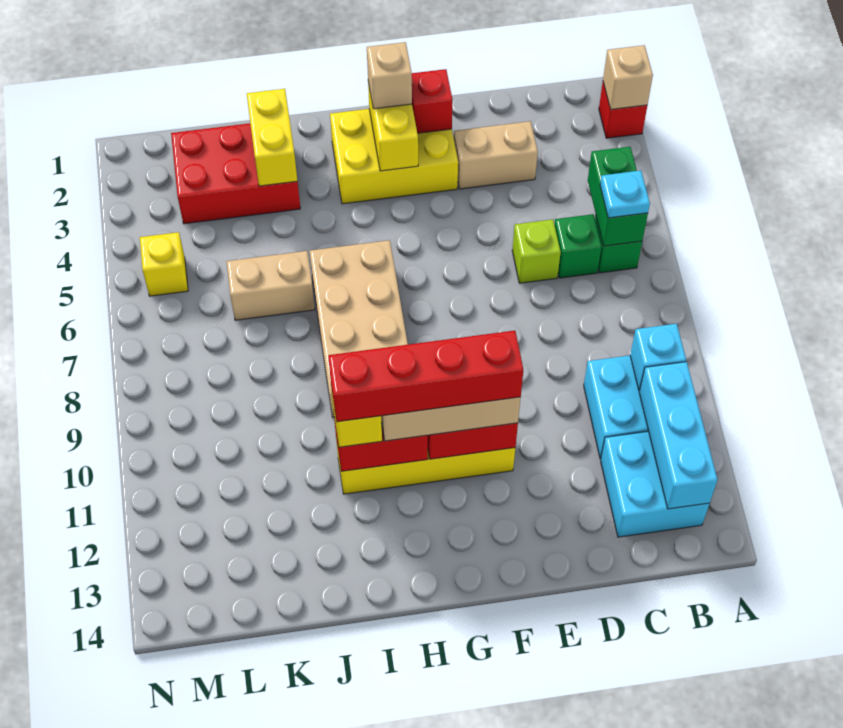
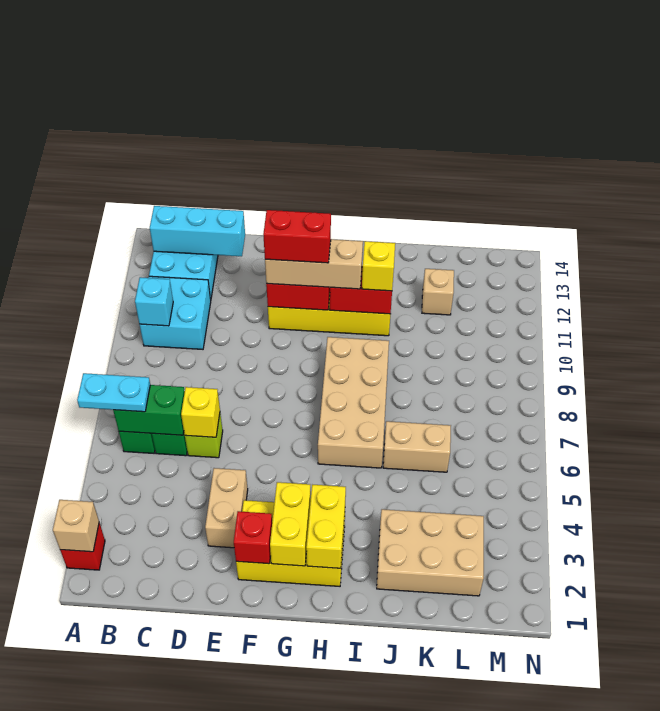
green 1x2 brick [588,147,648,246] -> green 1x2 brick turned to [113,385,185,435]
cyan 1x1 plate [600,170,650,218] -> cyan 1x2 plate [77,373,150,412]
cyan 1x3 brick [639,362,718,509] -> cyan 1x3 brick turned to [150,206,245,256]
tan 1x2 brick [454,121,538,189] -> tan 1x2 brick turned to [205,468,248,548]
red 1x4 brick [328,331,523,422] -> red 1x2 brick [263,210,331,263]
tan 1x1 brick [367,42,412,109] -> tan 1x1 brick moved to [422,269,454,315]
red 2x3 brick [171,123,300,224] -> tan 2x3 brick [377,509,484,596]
yellow 1x2 brick [247,89,297,186] -> yellow 1x2 brick moved to [306,485,346,568]
yellow 1x1 brick [140,232,188,296] -> yellow 1x1 brick moved to [181,387,220,437]

